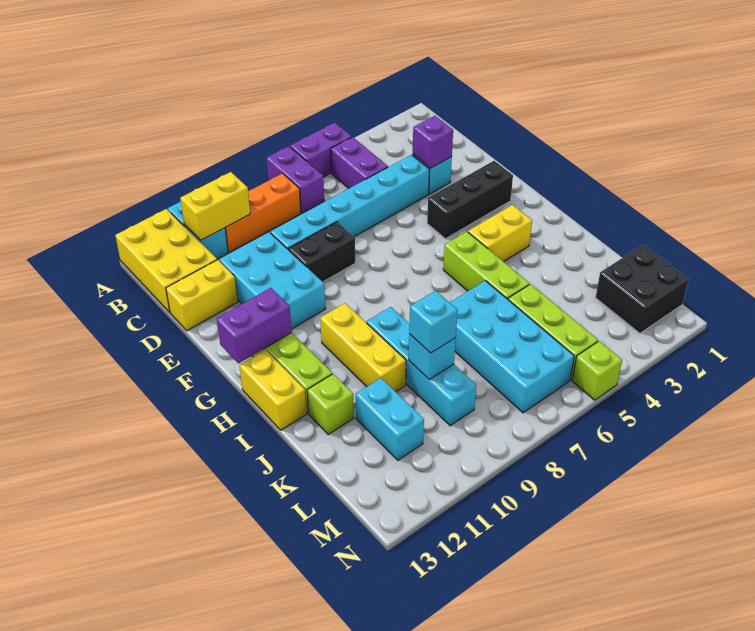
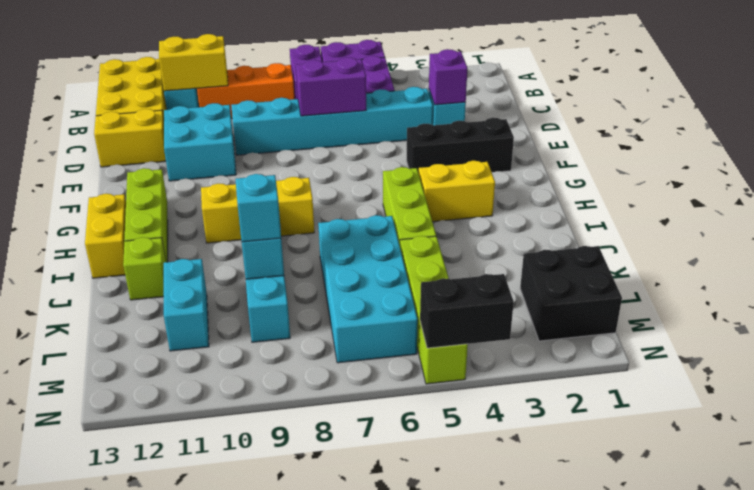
cyan 2x3 brick [219,232,325,329] -> cyan 2x2 brick [164,103,236,181]
black 1x2 brick [289,222,355,282] -> black 1x2 brick moved to [420,274,514,348]
purple 1x2 brick [217,288,292,364] -> purple 1x2 brick moved to [296,57,366,116]
yellow 1x3 brick [320,303,406,392] -> yellow 1x3 brick turned to [201,177,314,243]

